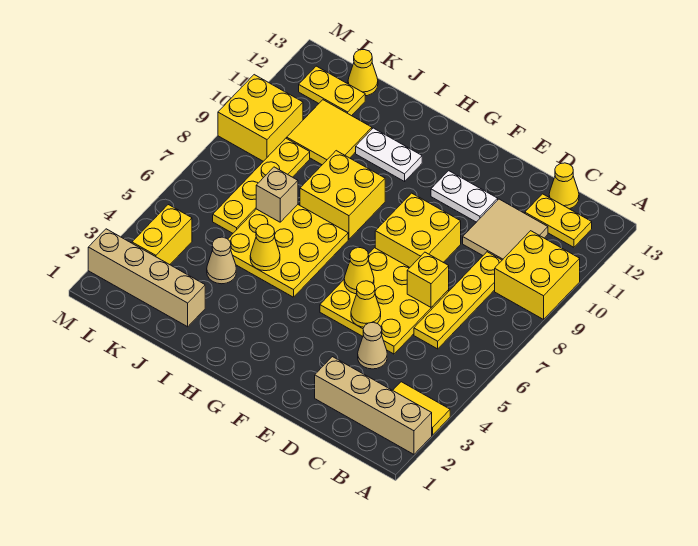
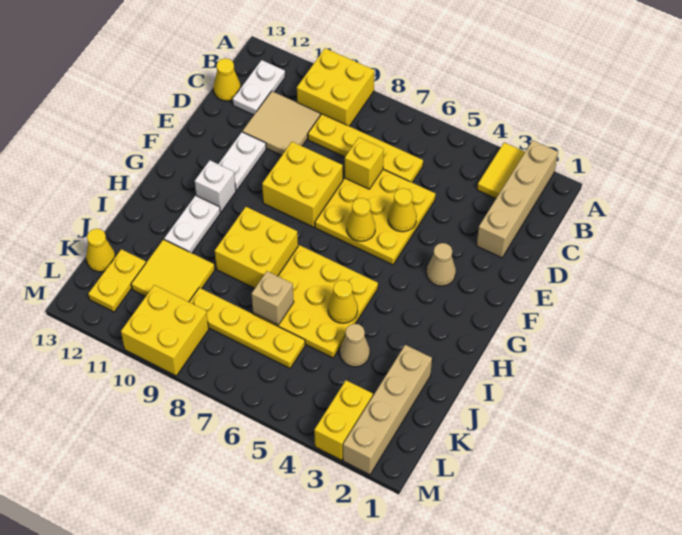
yellow 1x2 plate [525,194,592,247] -> white 1x2 plate [233,60,285,115]
tan 1x1 cone [358,322,387,369] -> tan 1x1 cone moved to [427,243,456,286]
none -> white 1x1 brick [195,160,236,212]
yellow 1x2 brick [132,205,192,265] -> yellow 1x2 brick turned to [314,380,373,460]

